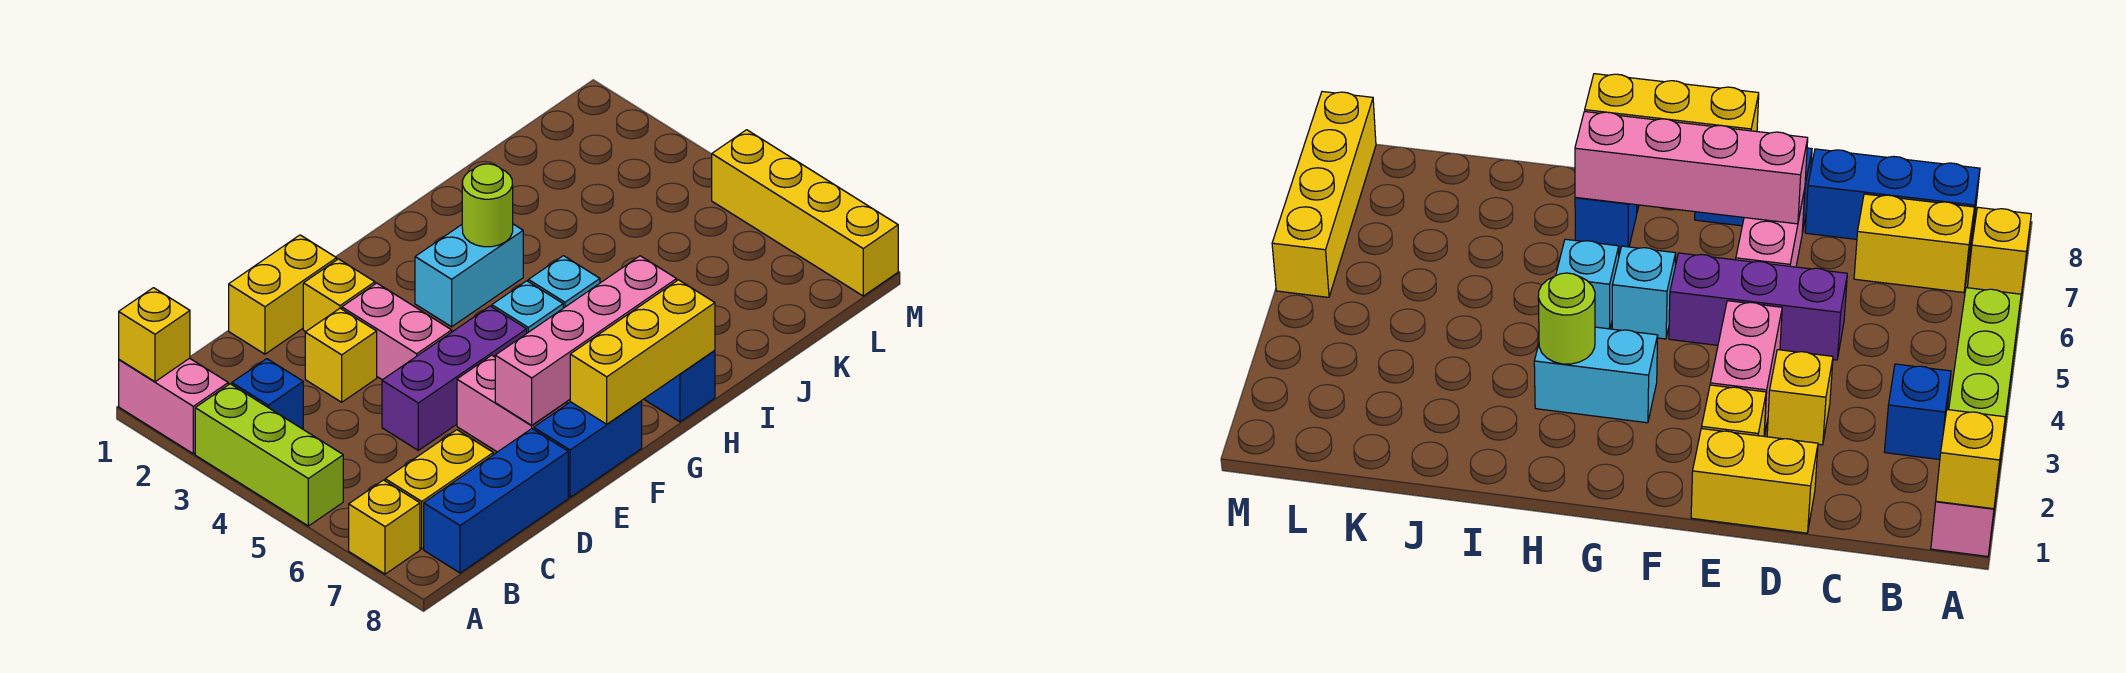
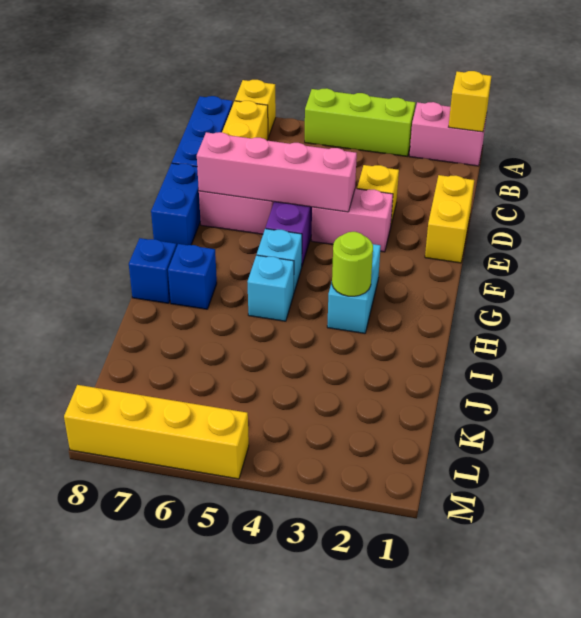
blue 1x1 brick [232,359,303,429] -> none
yellow 1x1 brick [303,259,375,332] -> none
pink 1x4 brick [495,256,677,425] -> pink 1x4 brick turned to [197,132,357,212]
yellow 1x3 brick [570,280,715,424] -> none

